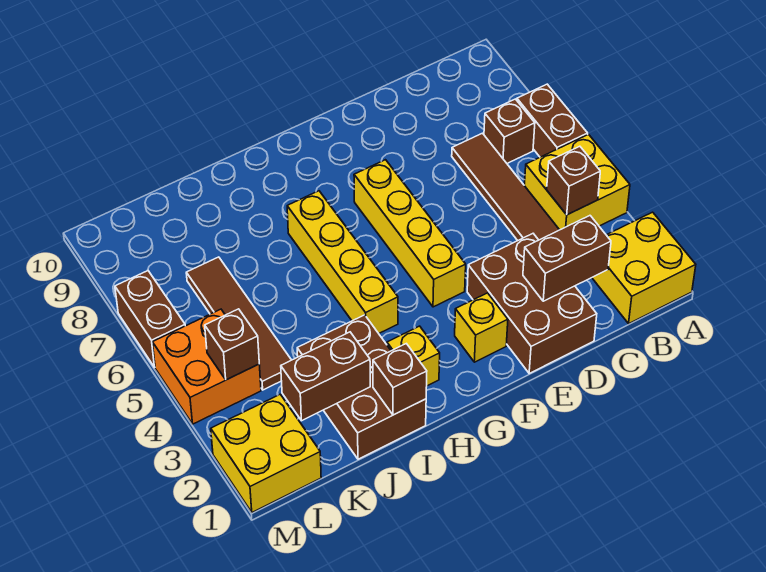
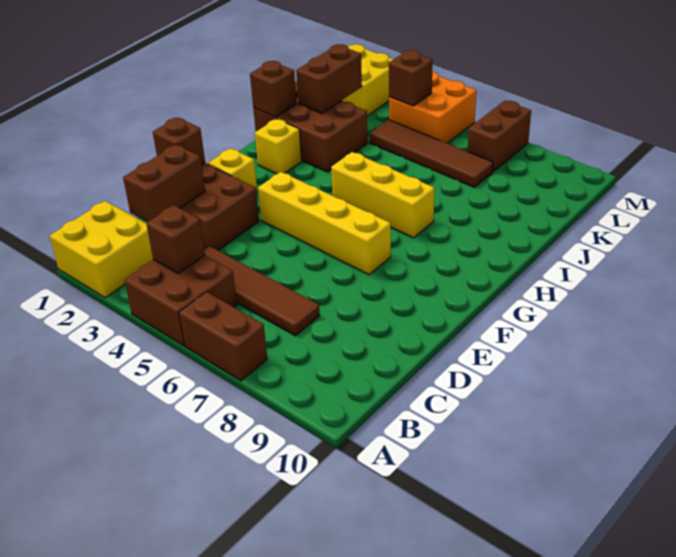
yellow 2x2 brick [524,135,630,230] -> brown 2x2 brick [124,255,237,346]
brown 1x1 brick [484,99,535,163] -> brown 1x1 brick moved to [153,117,205,165]
yellow 1x4 brick [287,191,398,333] -> yellow 1x3 brick [331,152,435,238]
brown 1x2 brick [115,271,185,367] -> brown 1x2 brick turned to [468,101,531,172]

